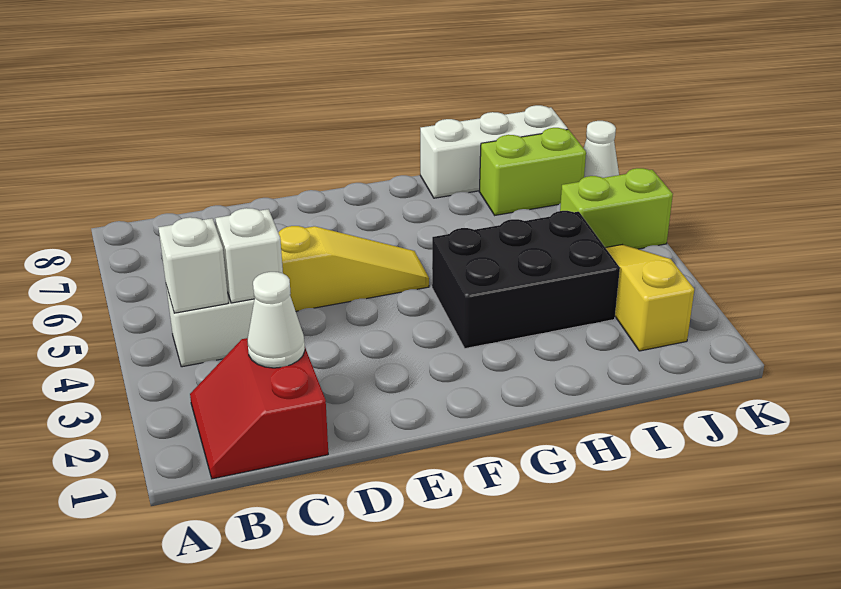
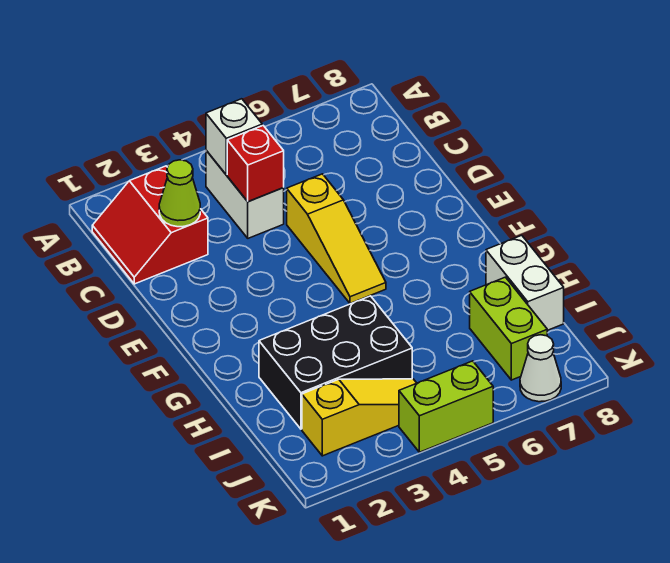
red 2x2 slope [190,338,328,479] -> red 2x2 slope turned to [92,166,208,284]
white 1x1 cone [247,272,305,368] -> lime 1x1 cone [159,160,200,227]
white 1x1 brick [215,208,283,303] -> red 1x1 brick [227,126,284,201]
black 2x3 brick [432,211,620,349] -> black 2x3 brick turned to [259,296,412,429]
white 1x3 brick [420,105,568,198] -> white 1x2 brick [486,235,564,330]
lime 1x2 brick [560,168,673,249] -> lime 1x2 brick turned to [399,361,493,452]

